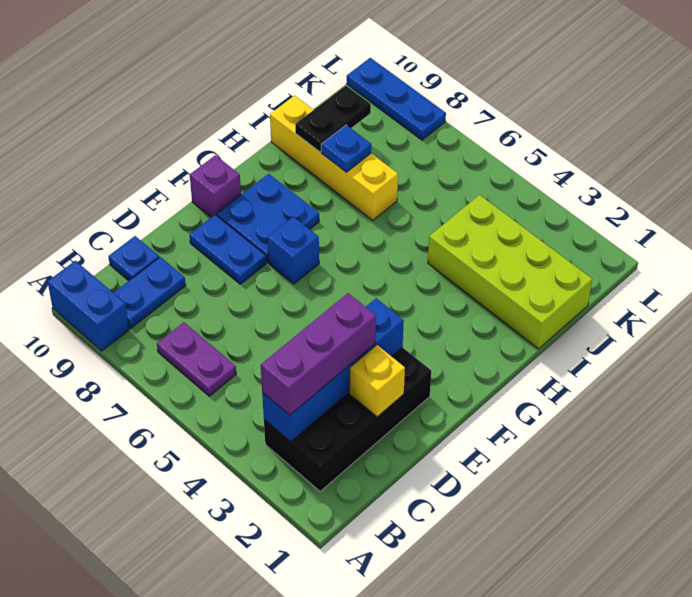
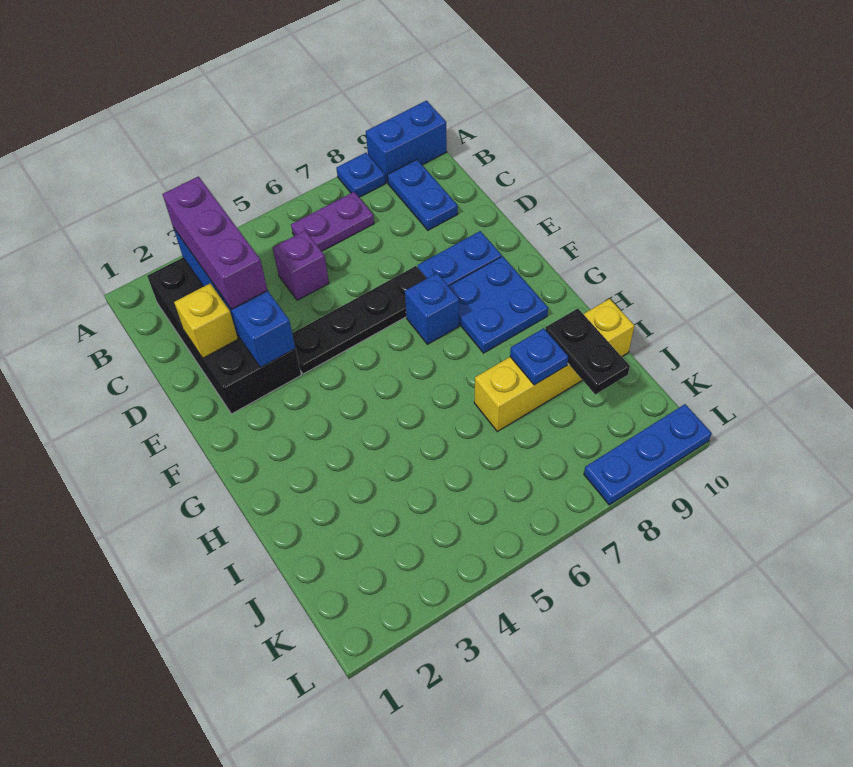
blue 1x1 plate [108,236,159,281] -> blue 1x1 plate moved to [336,153,386,197]
none -> black 1x4 plate [292,266,426,374]
purple 1x1 brick [190,155,241,217] -> purple 1x1 brick moved to [273,231,329,300]
lime 2x4 brick [428,195,592,349] -> none

